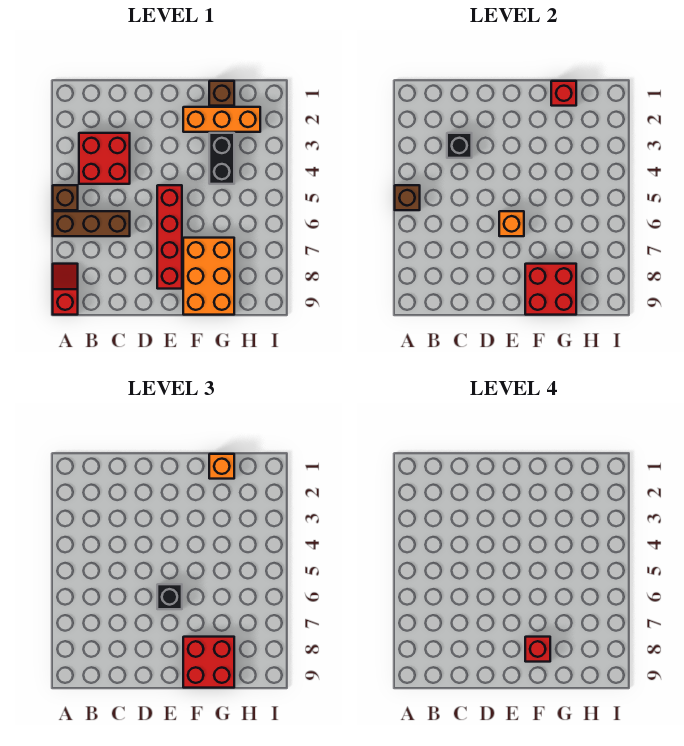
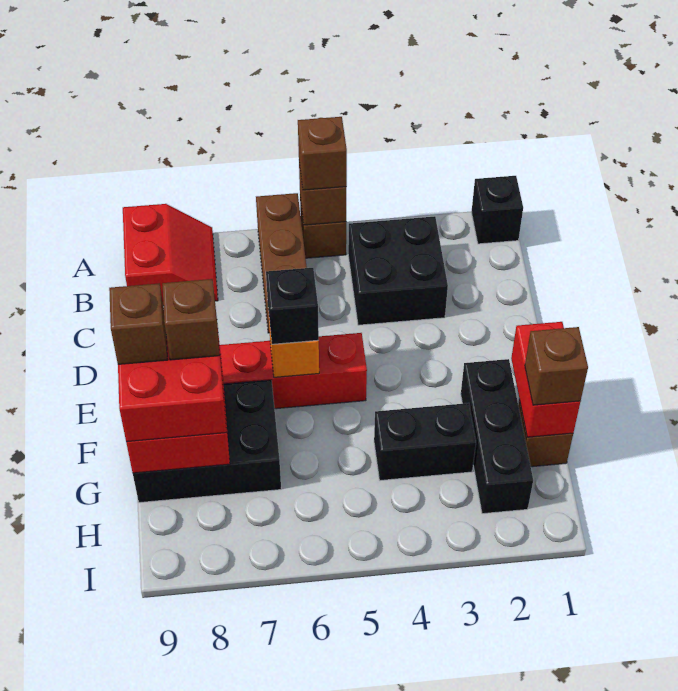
none -> brown 1x1 brick [298,117,347,190]
red 1x2 slope [53,264,78,315] -> red 2x2 slope [123,204,218,306]
red 2x2 brick [79,133,130,184] -> black 2x2 brick [348,216,448,325]
black 1x1 brick [447,133,472,158] -> black 1x1 brick moved to [471,176,523,244]
orange 1x3 brick [183,107,260,132] -> black 1x3 brick [461,359,533,514]
orange 2x3 brick [183,238,234,315] -> black 2x3 brick [133,380,281,503]
red 1x1 brick [525,637,550,662] -> brown 1x1 brick [162,279,220,360]
none -> brown 1x1 brick [109,283,167,364]
red 1x1 brick [551,81,576,106] -> red 1x2 brick [511,322,580,437]
orange 1x1 brick [209,454,234,479] -> brown 1x1 brick [525,327,588,405]

